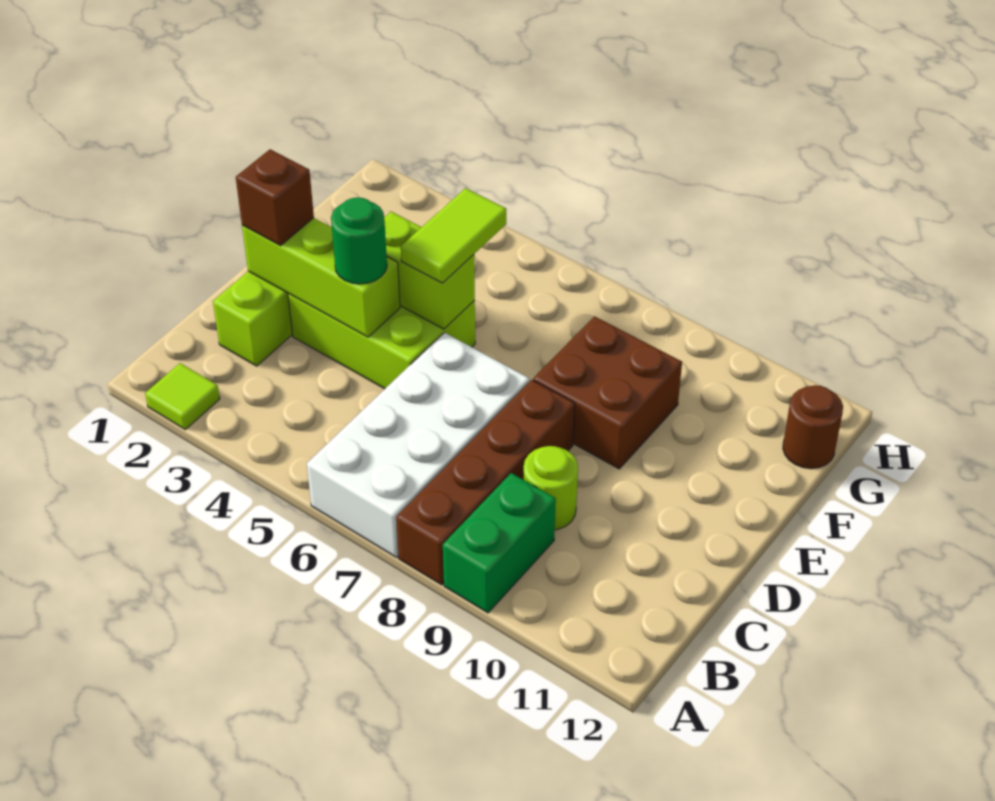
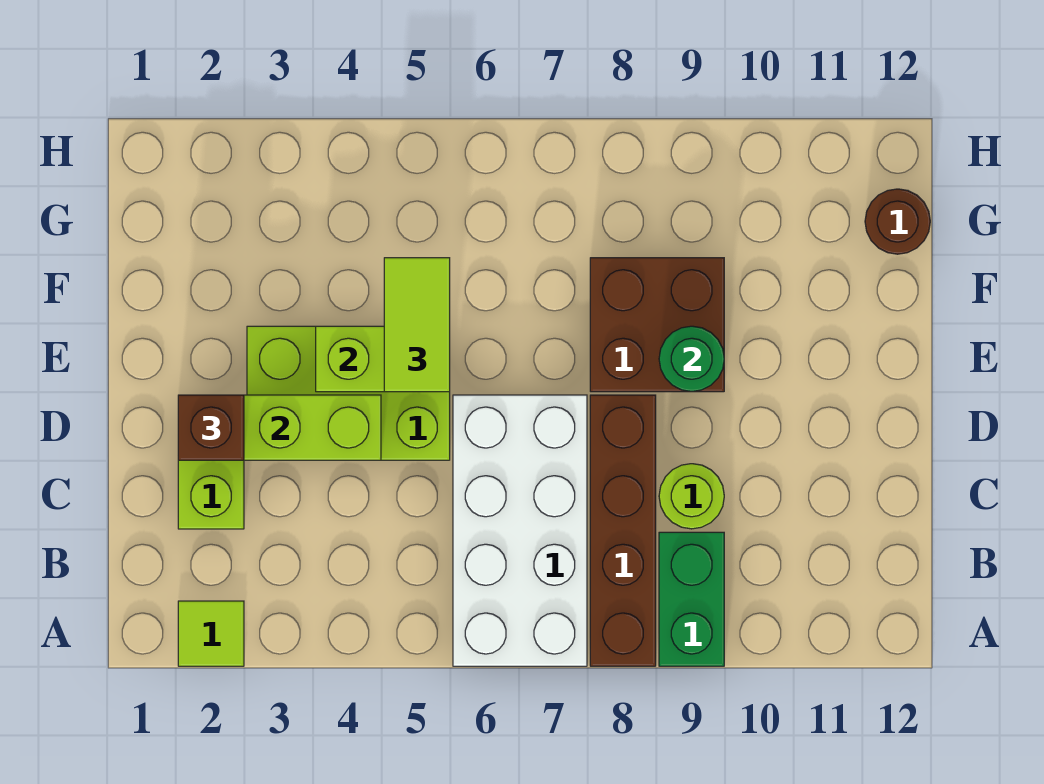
green 1x1 round brick [331,198,387,284] -> green 1x1 round brick moved to [659,326,724,392]

